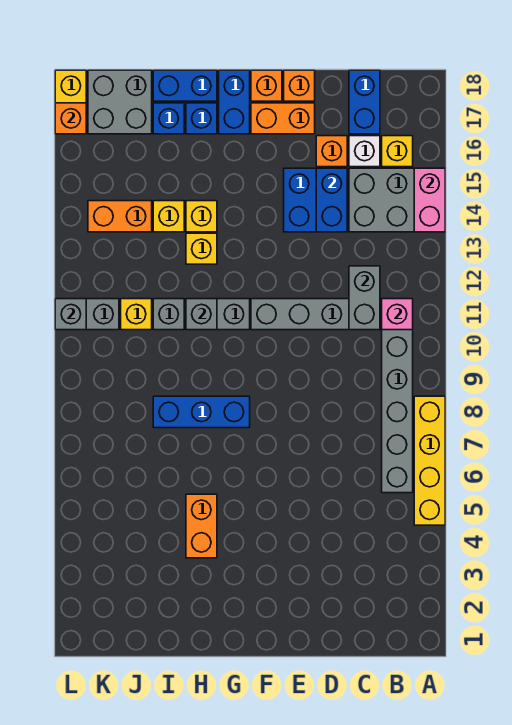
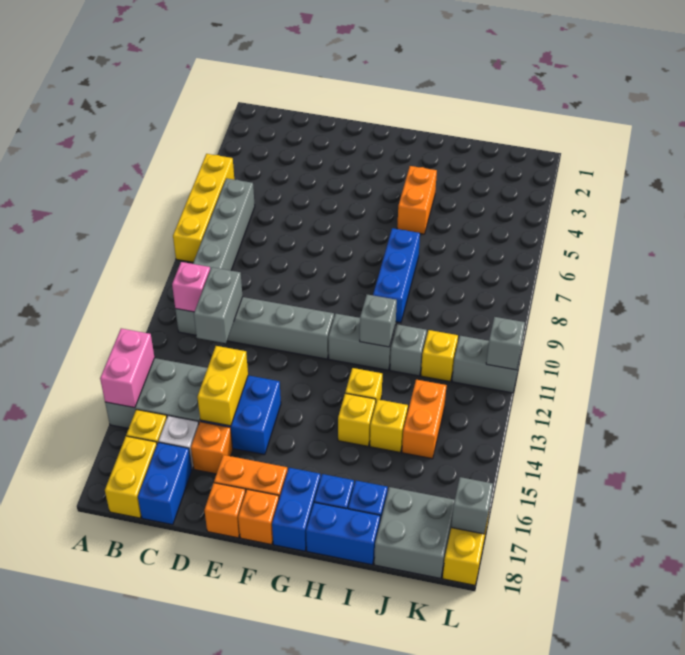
none -> yellow 1x2 brick [105,436,157,518]
blue 1x2 brick [316,168,347,232] -> yellow 1x2 brick [197,346,248,426]
blue 1x3 brick [153,396,250,428] -> blue 1x3 brick turned to [373,228,420,323]
orange 1x2 brick [88,201,152,232] -> orange 1x2 brick turned to [402,380,447,459]
orange 1x1 brick [55,103,86,134] -> grey 1x1 brick [451,477,493,534]

